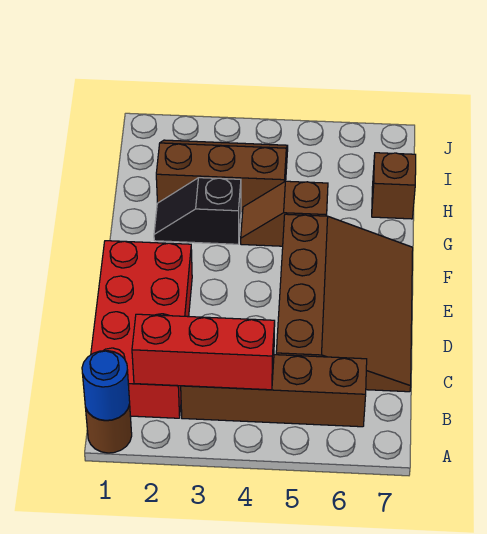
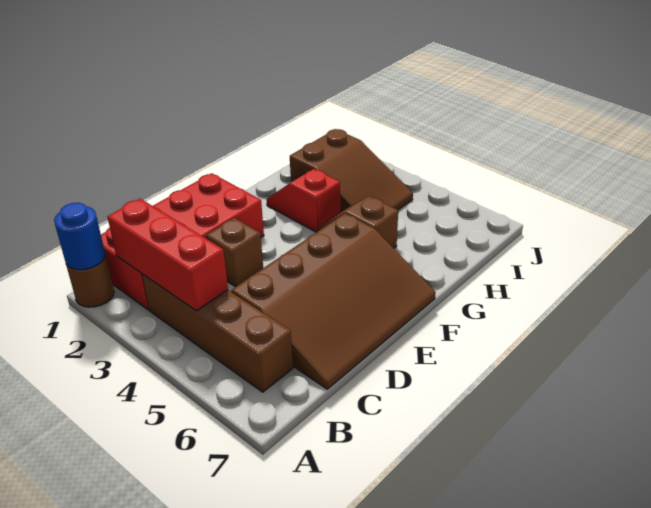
black 1x2 slope [154,178,241,244] -> red 1x2 slope [266,169,340,232]
brown 2x3 slope [156,140,288,212] -> brown 2x3 slope turned to [290,129,413,212]
brown 1x1 brick [372,153,416,219] -> brown 1x1 brick moved to [206,218,263,287]

